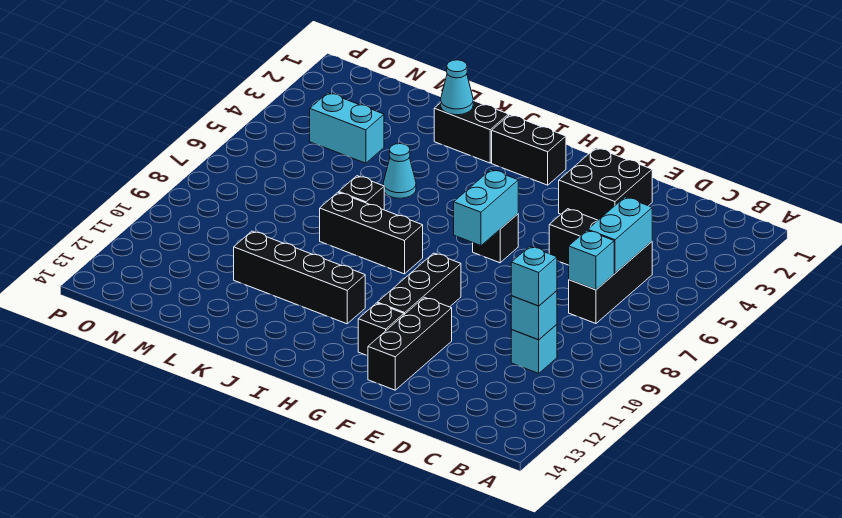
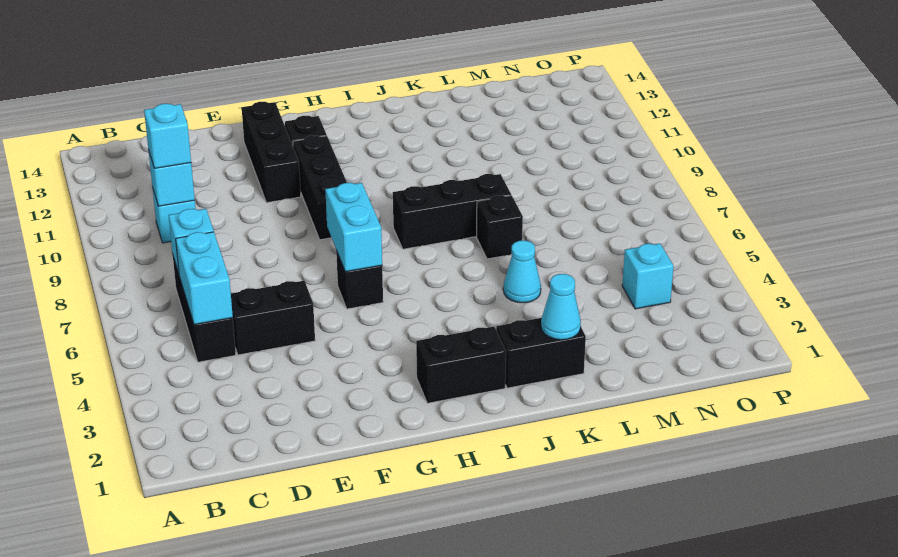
black 2x2 brick [559,148,652,220] -> none
black 1x4 brick [234,231,365,324] -> none
cyan 1x2 brick [310,93,384,163] -> cyan 1x1 brick [622,243,674,309]

